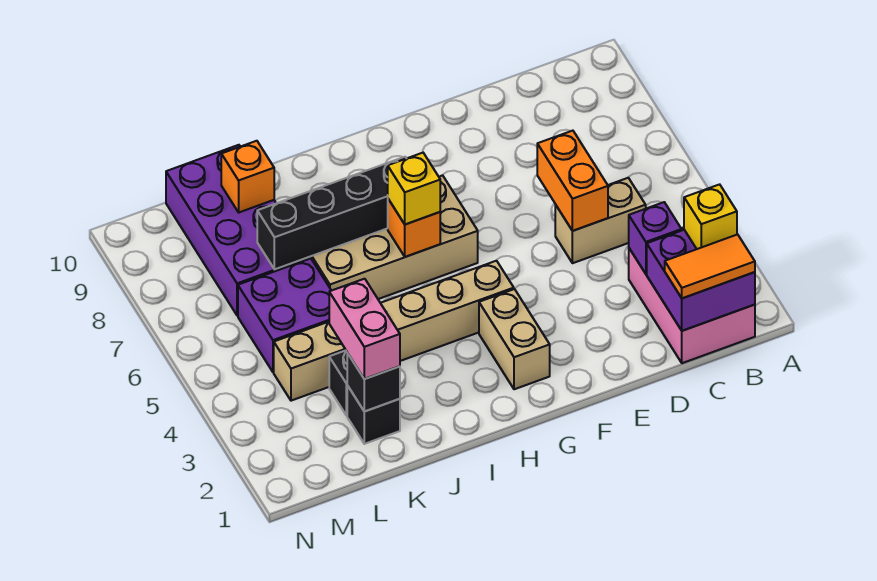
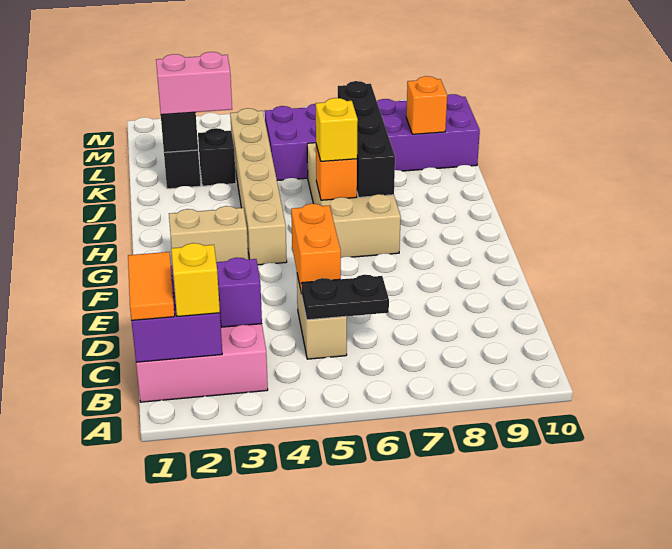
none -> black 1x2 plate [301,275,389,320]
orange 1x2 brick [537,131,608,231] -> orange 1x2 brick turned to [291,204,341,294]

